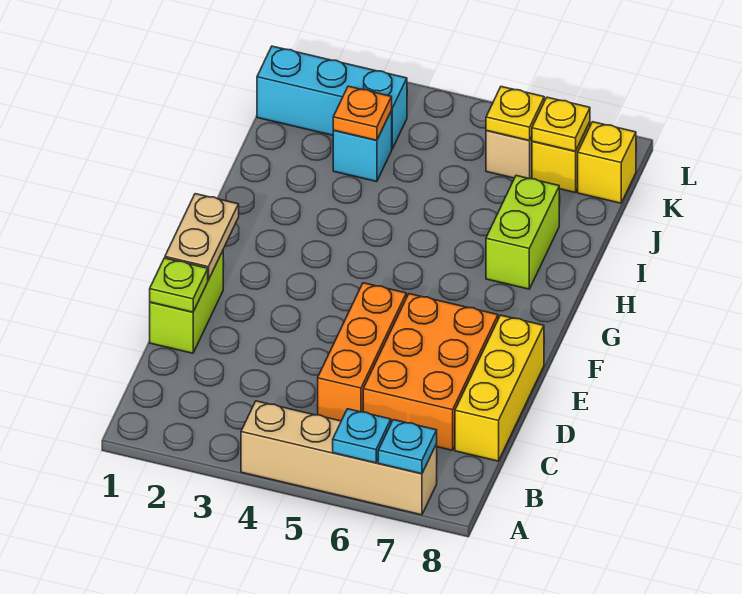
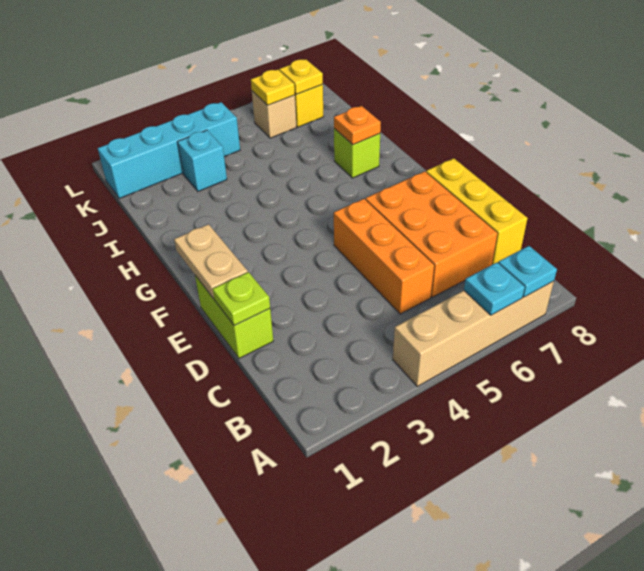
lime 1x2 brick [486,176,559,289] -> lime 1x1 brick [334,129,380,178]
orange 1x1 plate [333,86,392,140] -> orange 1x1 plate moved to [334,106,381,145]
cyan 1x3 brick [257,46,407,149] -> cyan 1x4 brick [98,102,240,198]
yellow 1x1 brick [578,122,636,203] -> none

